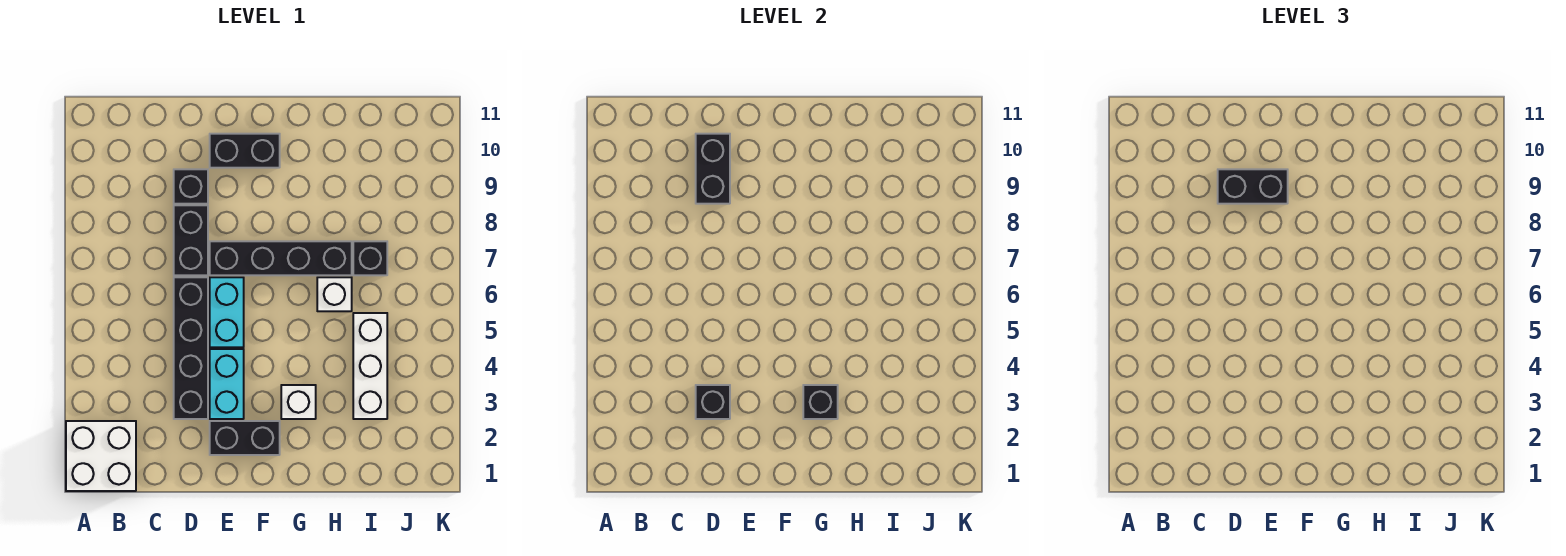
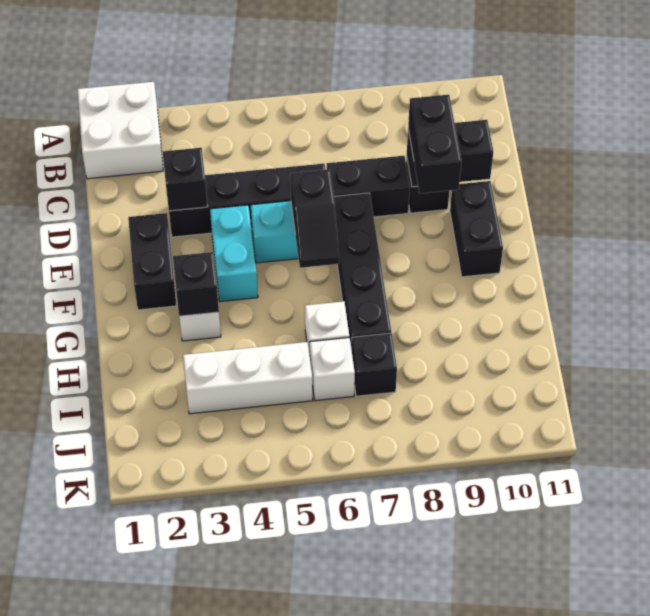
cyan 1x2 brick [210,349,244,419] -> cyan 1x2 brick turned to [210,205,258,302]
none -> black 1x2 slope [290,170,339,268]
none -> white 1x1 brick [310,338,355,401]

